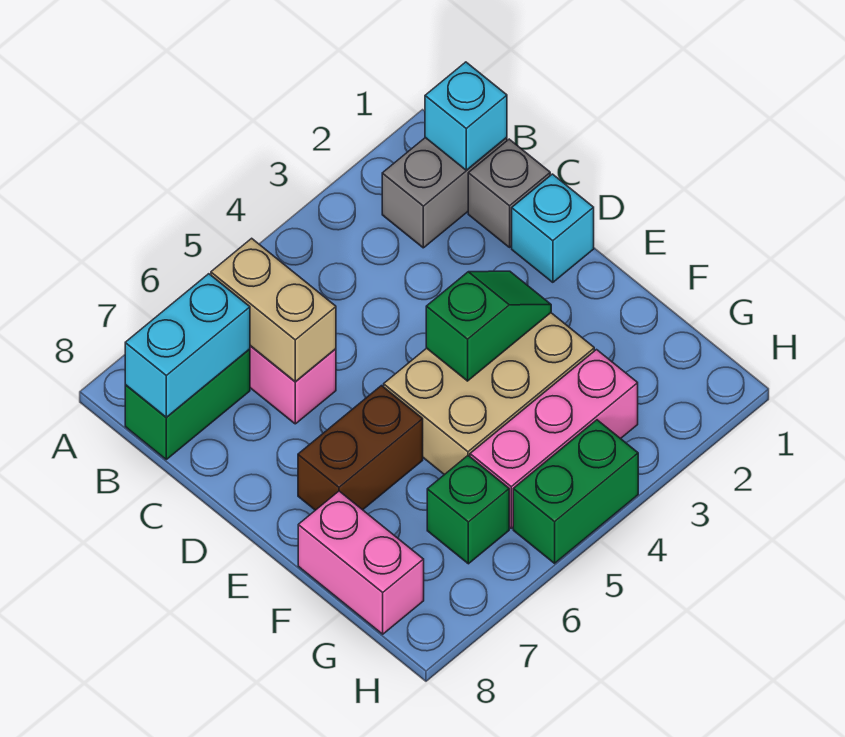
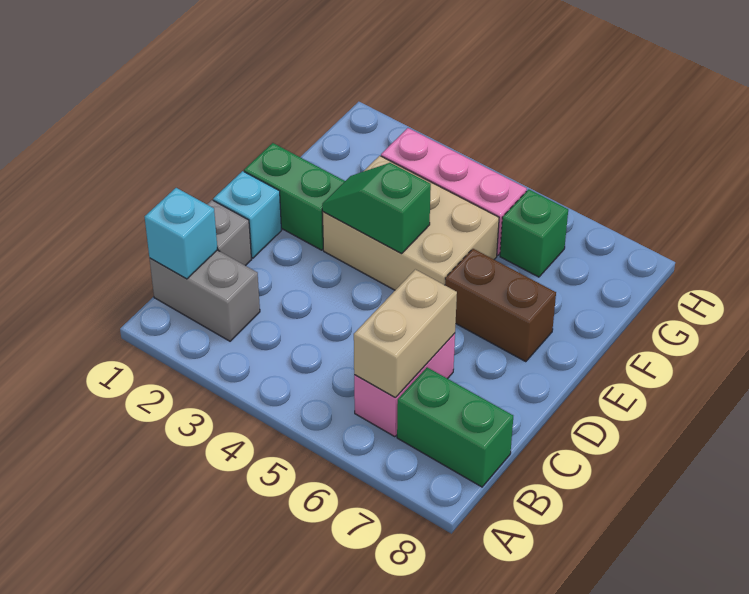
cyan 1x2 brick [125,274,250,417] -> none
pink 1x2 brick [298,491,424,634] -> none
green 1x2 brick [513,420,638,563] -> green 1x2 brick moved to [244,143,345,250]

